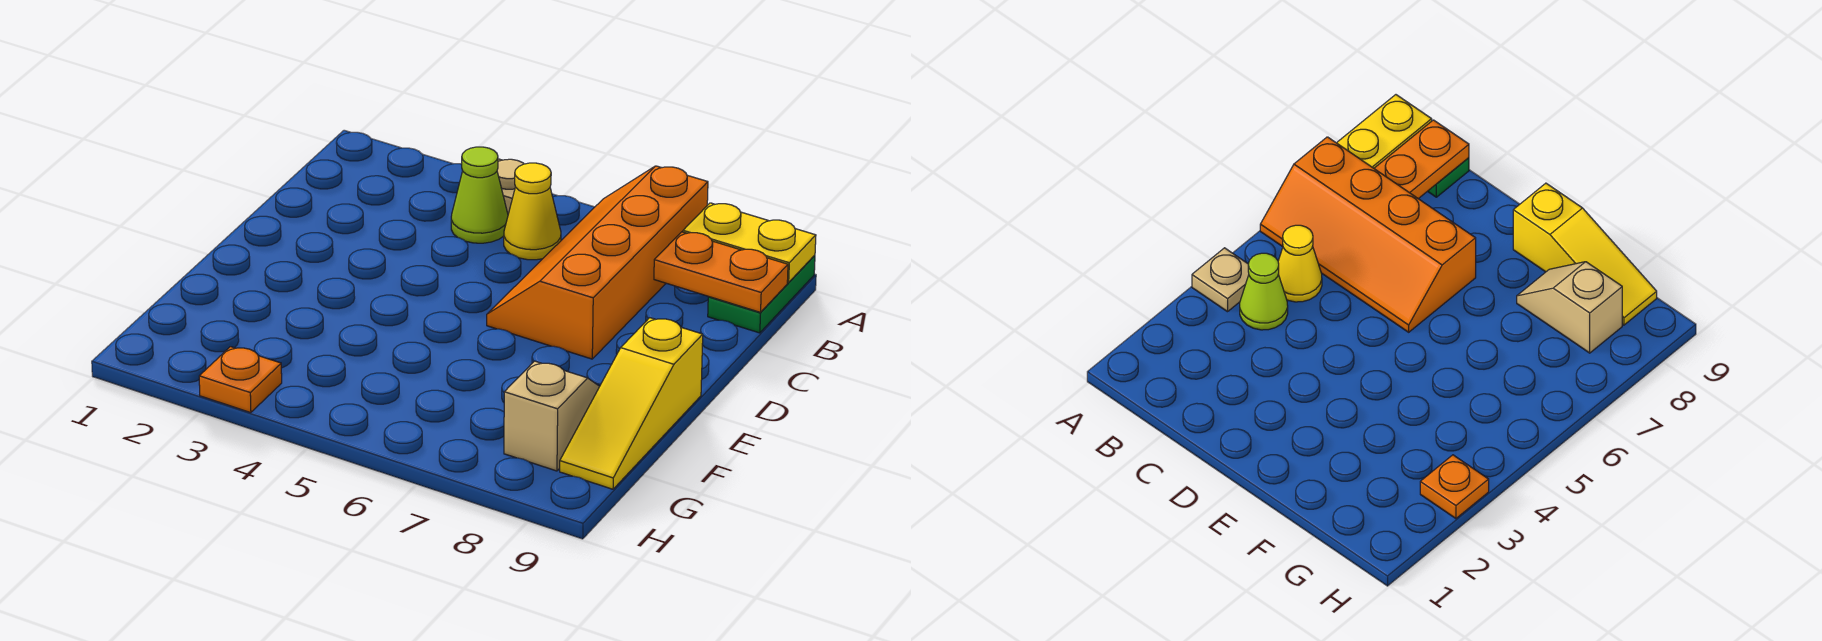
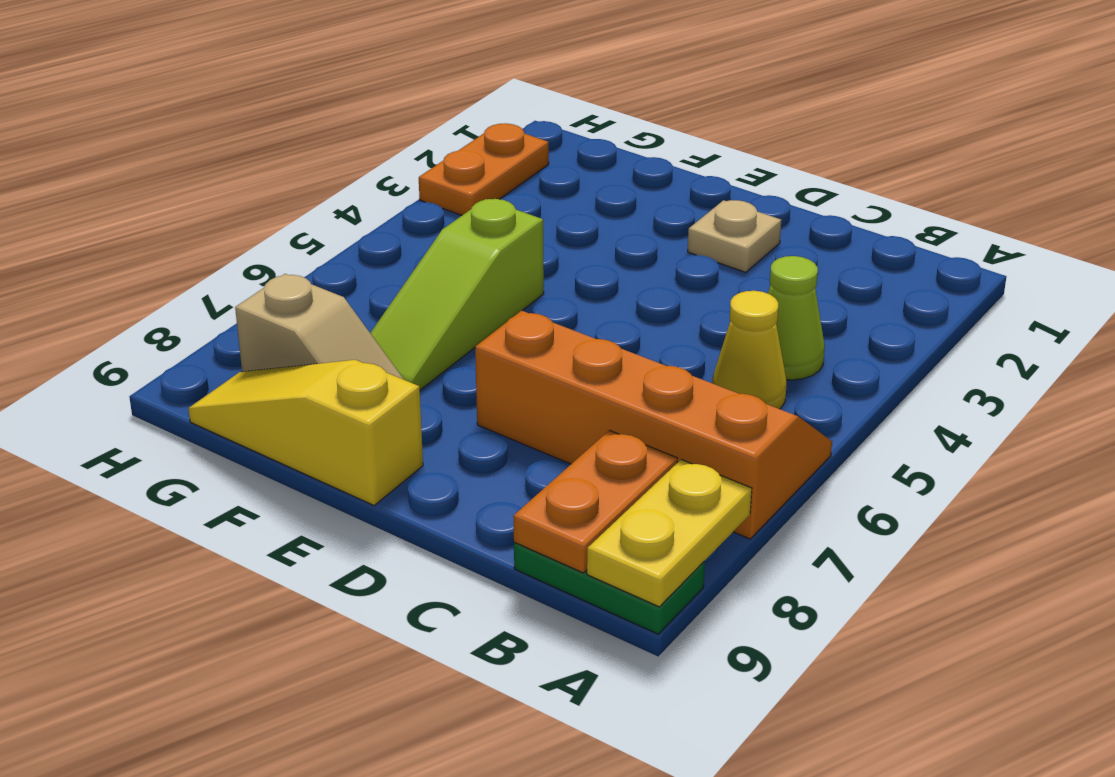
tan 1x1 plate [497,159,524,214] -> tan 1x1 plate moved to [688,200,781,272]
none -> lime 1x3 slope [370,199,544,390]
orange 1x1 plate [199,347,282,413] -> orange 1x2 plate [419,123,549,215]

